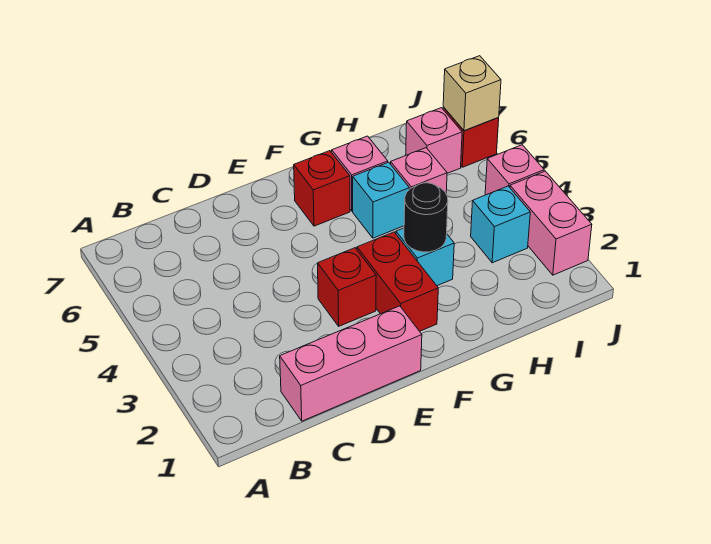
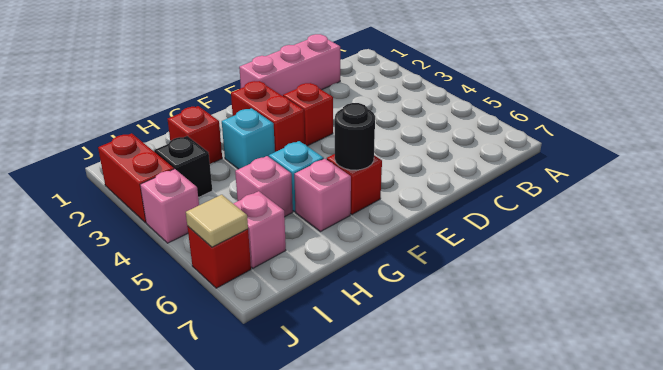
black 1x1 round brick [404,183,448,252] -> black 1x1 round brick moved to [335,103,375,170]
none -> red 1x1 brick [168,106,222,164]
cyan 1x1 brick [471,186,530,263] -> black 1x1 brick [154,136,212,198]
pink 1x2 brick [510,171,592,275] -> red 1x2 brick [98,133,174,223]
tan 1x1 brick [443,56,501,131] -> tan 1x1 tile [186,195,248,247]

